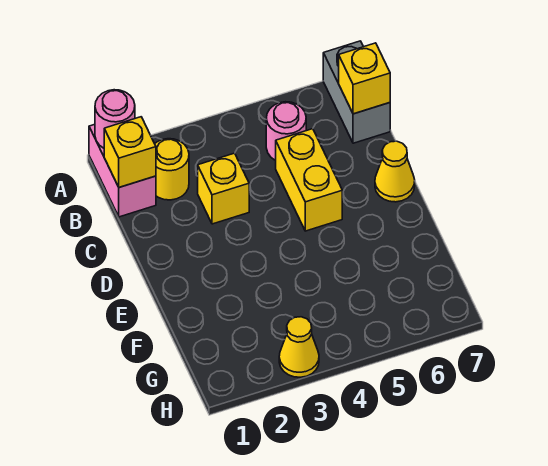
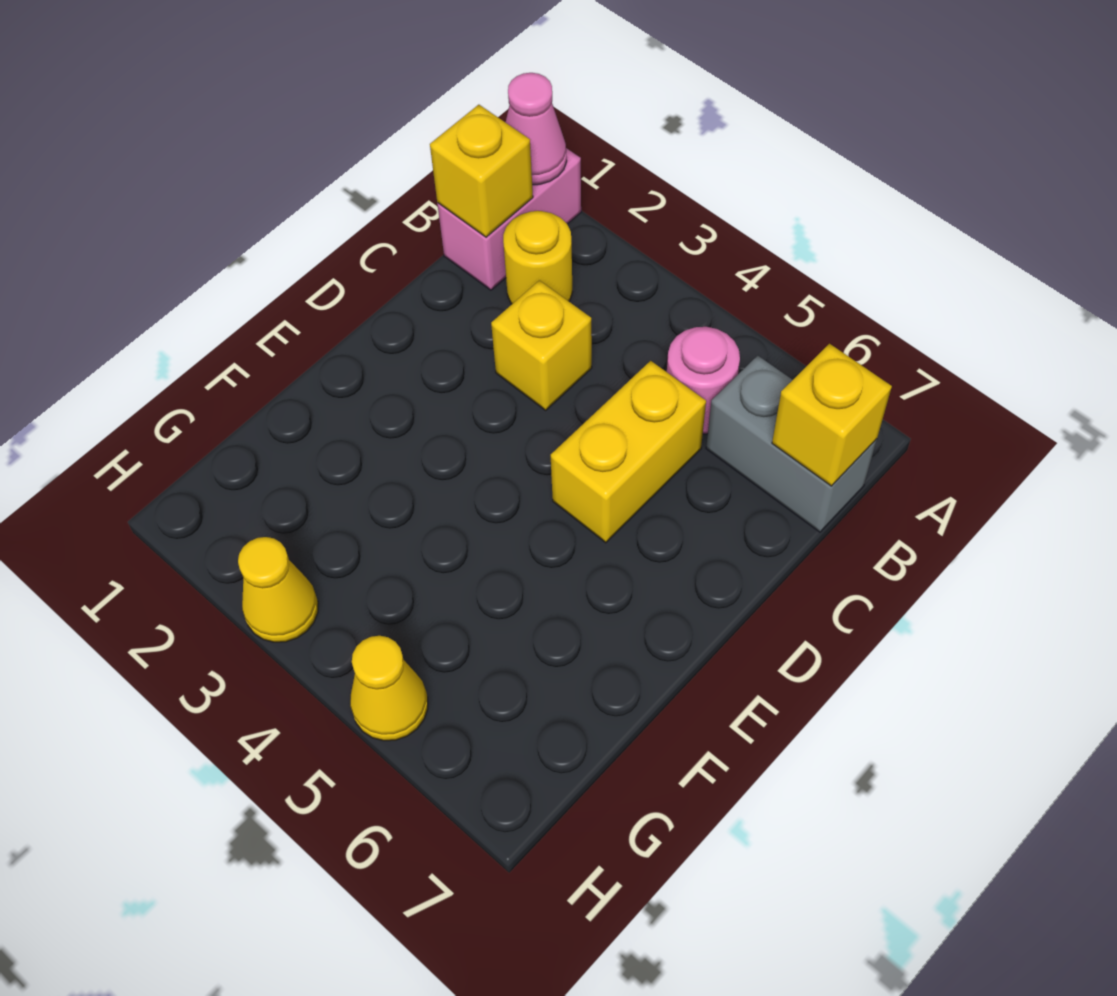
pink 1x1 round brick [95,90,135,148] -> pink 1x1 cone [506,73,567,185]
grey 1x2 brick [323,41,390,143] -> grey 1x2 brick turned to [706,356,877,532]
yellow 1x1 cone [375,141,415,202] -> yellow 1x1 cone moved to [350,636,428,741]

